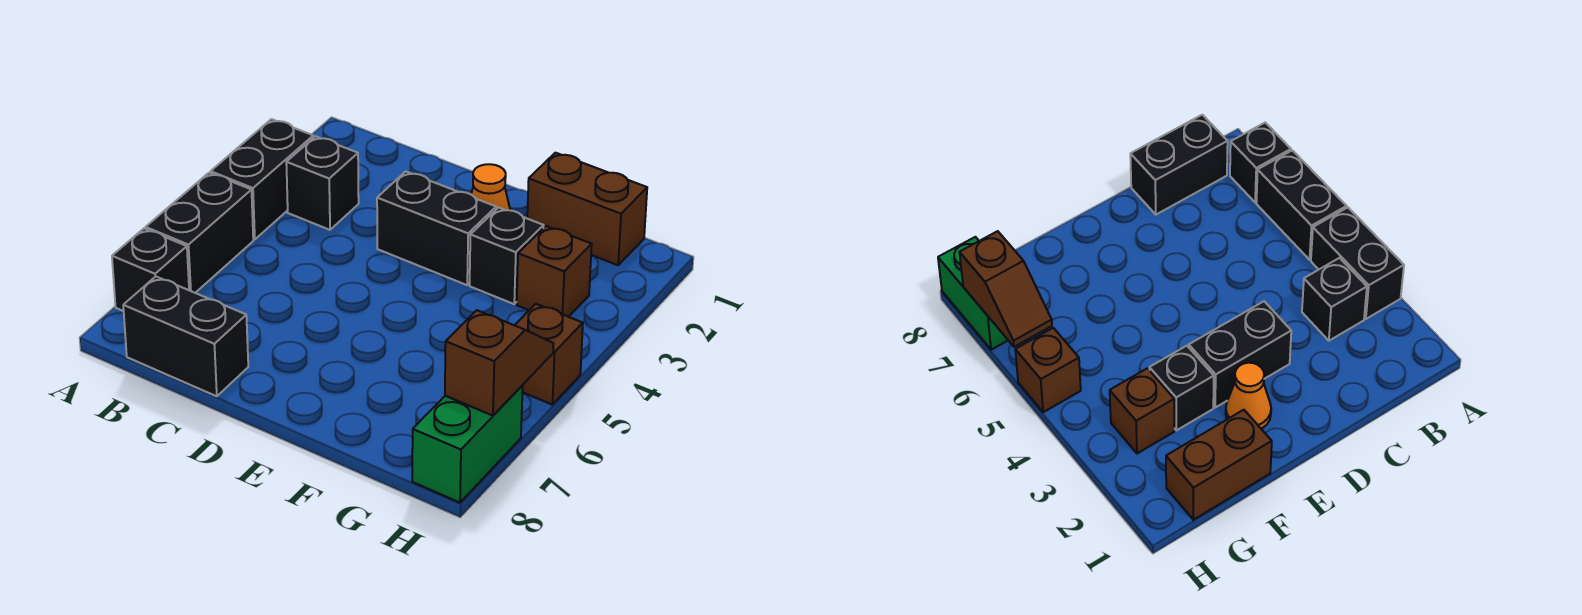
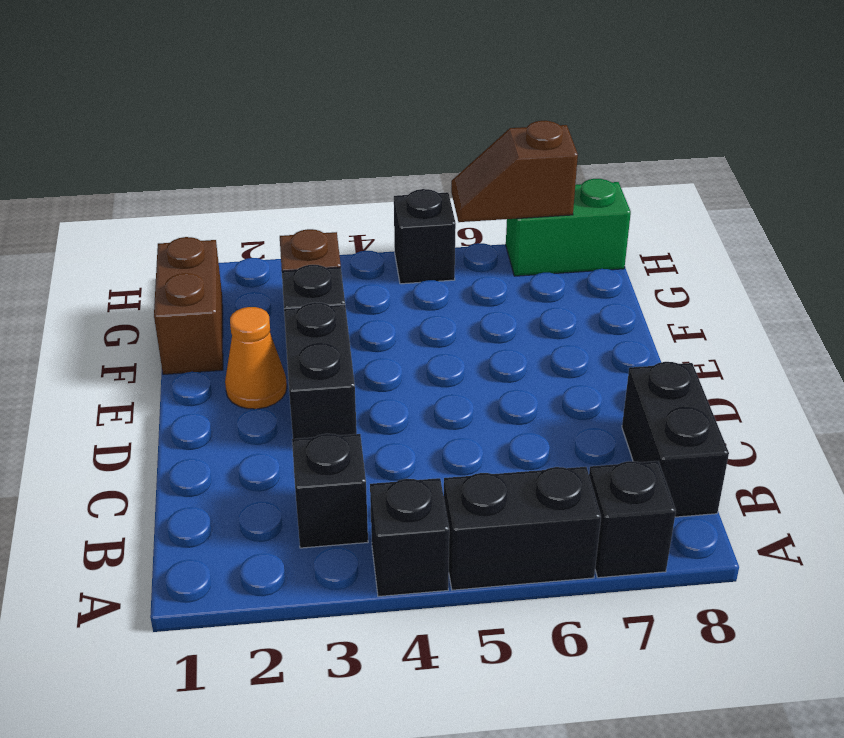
black 1x2 brick [211,119,313,240] -> black 1x1 brick [370,478,449,597]
brown 1x1 brick [515,304,583,404] -> black 1x1 brick [394,189,456,284]

